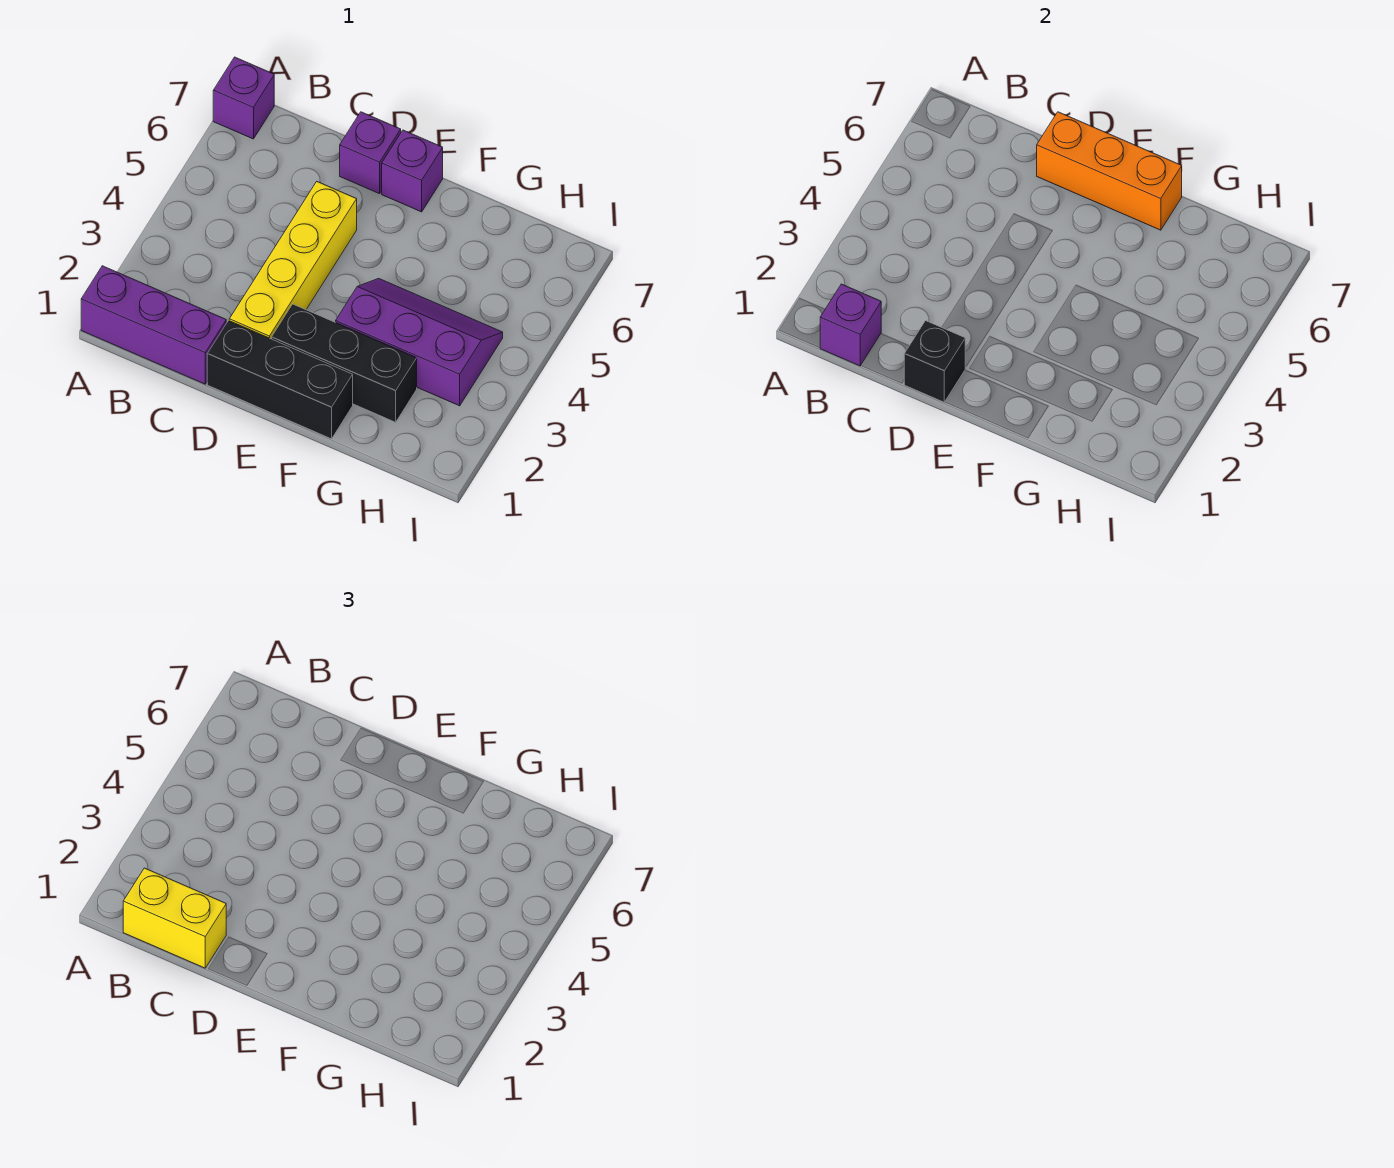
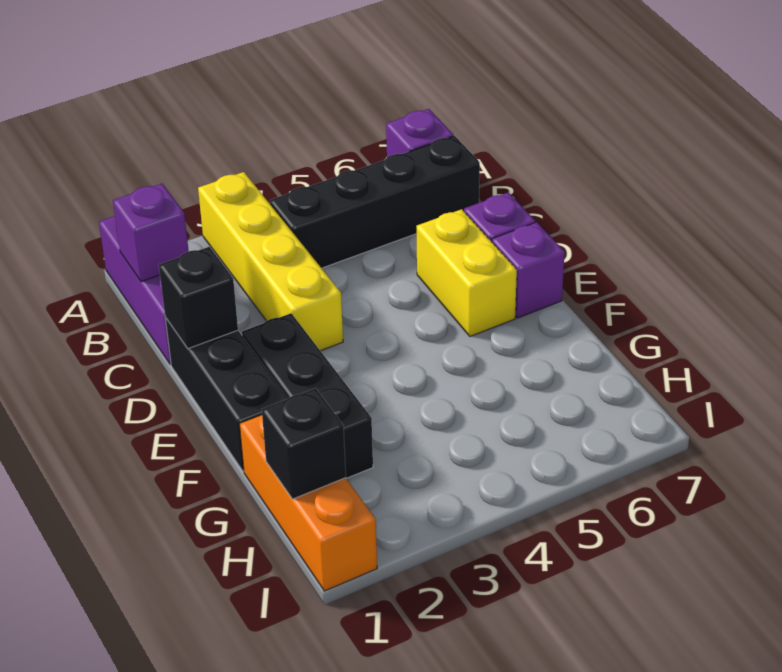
yellow 1x2 brick [123,868,226,968] -> yellow 1x2 brick moved to [416,209,517,336]
none -> black 1x4 brick [270,136,480,268]
yellow 1x4 brick [229,182,357,339] -> yellow 1x4 brick turned to [198,172,343,351]
orange 1x3 brick [1037,112,1182,230] -> orange 1x3 brick moved to [239,415,377,591]
purple 2x3 slope [336,278,503,406] -> none
none -> black 1x1 brick [262,388,346,499]

